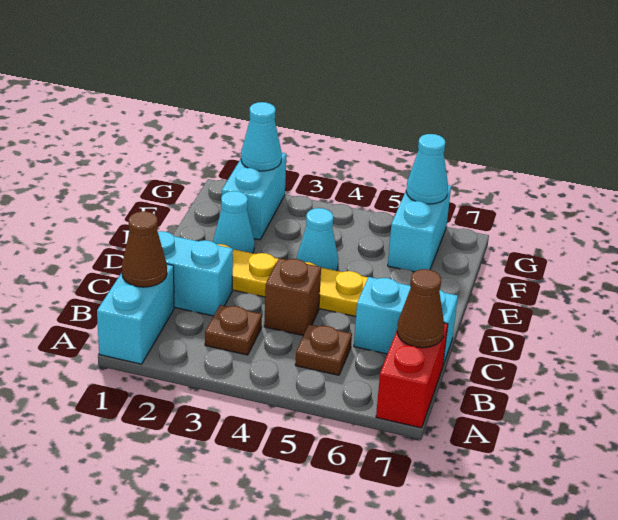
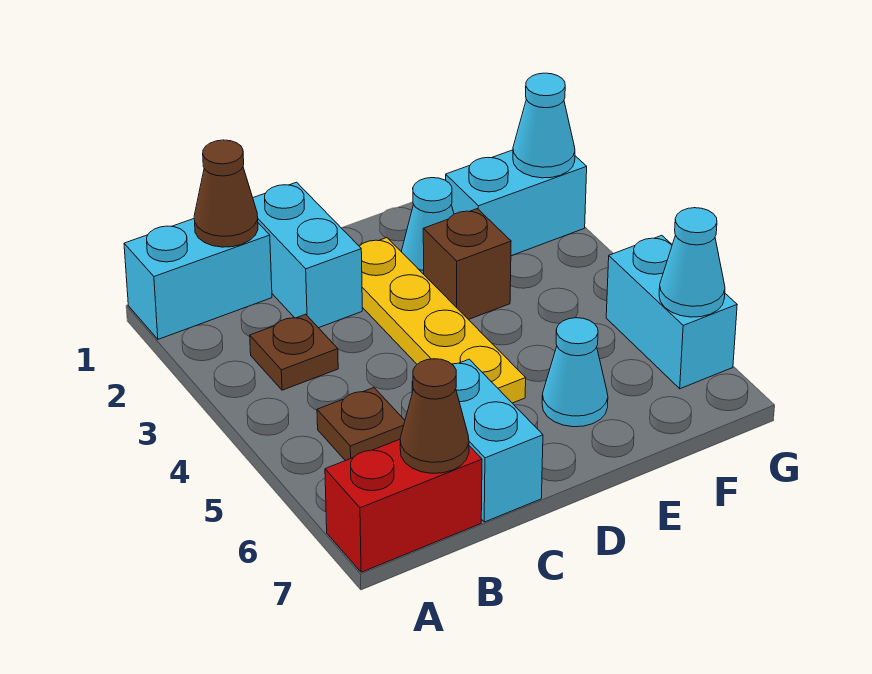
brown 1x1 brick [264,258,321,336] -> brown 1x1 brick moved to [423,209,511,320]
cyan 1x1 cone [297,208,338,271] -> cyan 1x1 cone moved to [542,318,608,427]
cyan 1x2 brick [388,185,451,272] -> cyan 1x2 brick turned to [606,235,737,389]

